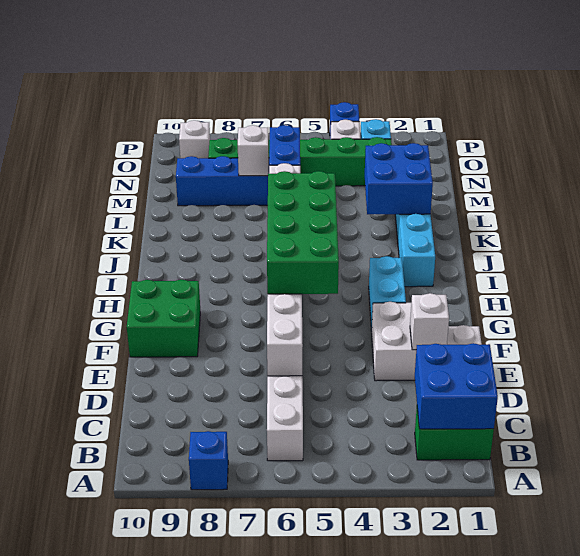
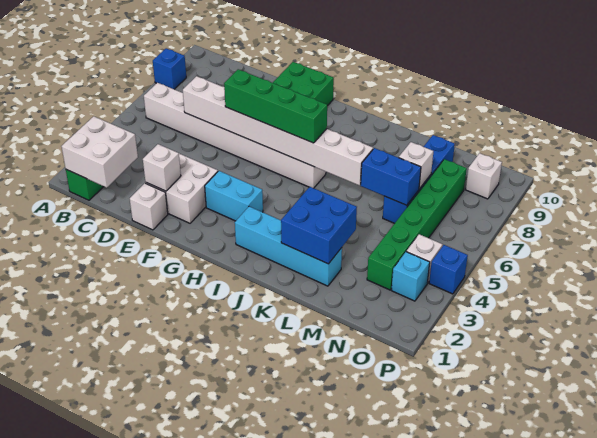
blue 2x2 brick [415,343,498,429] -> white 2x2 brick [61,116,138,188]
green 2x4 brick [267,171,339,294] -> green 1x4 brick [224,69,327,143]

